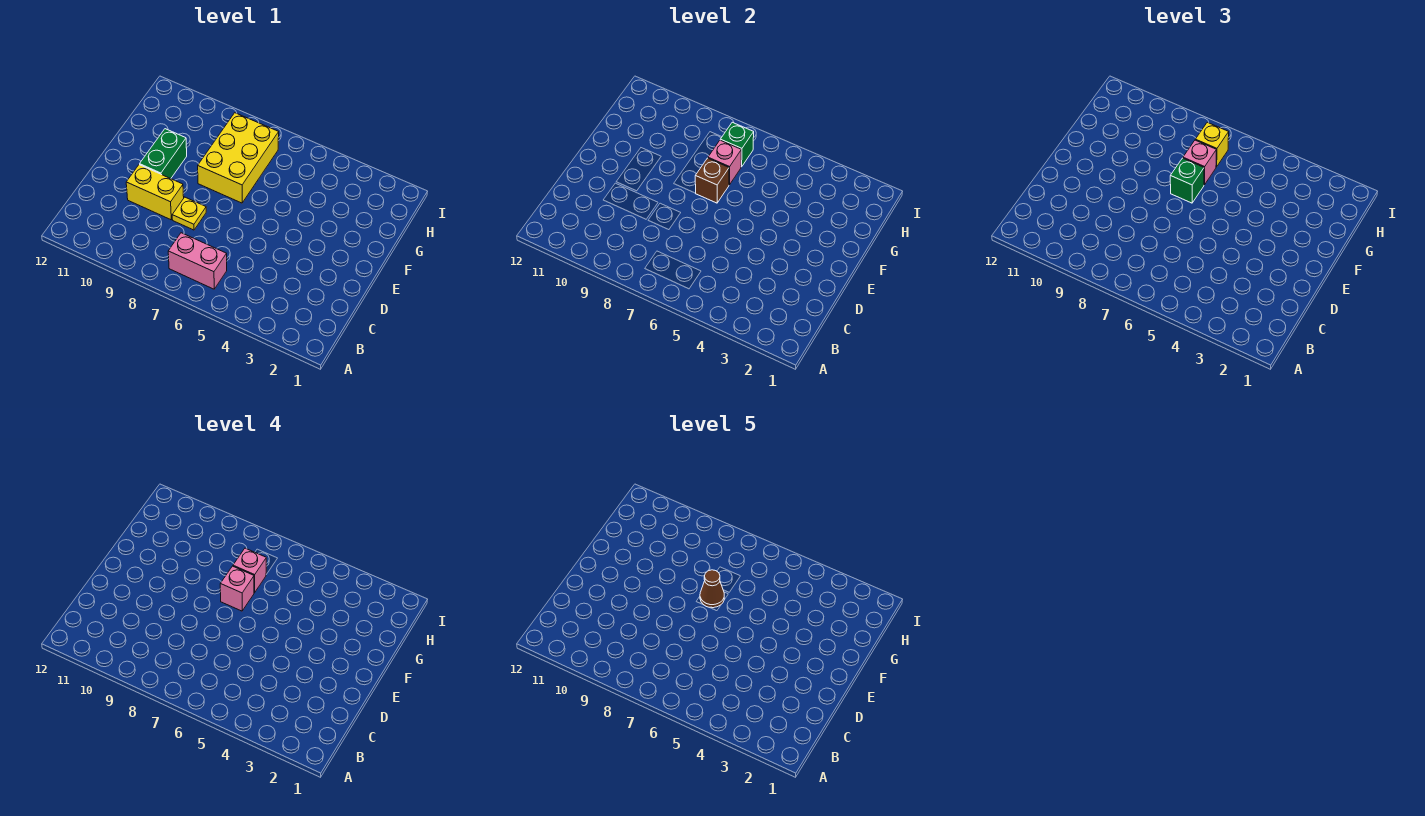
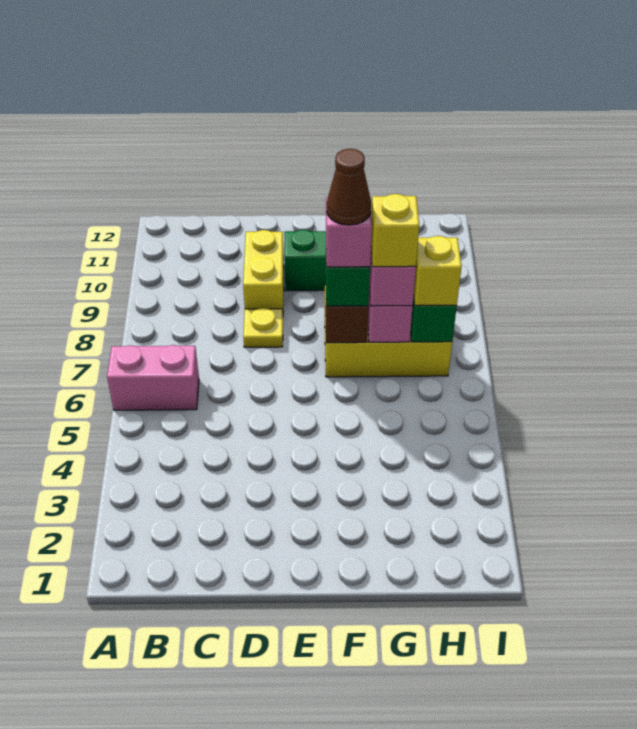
pink 1x2 brick [168,233,227,289] -> pink 1x2 brick turned to [107,345,199,410]
pink 1x1 brick [233,548,266,593] -> yellow 1x1 brick [371,194,419,267]

